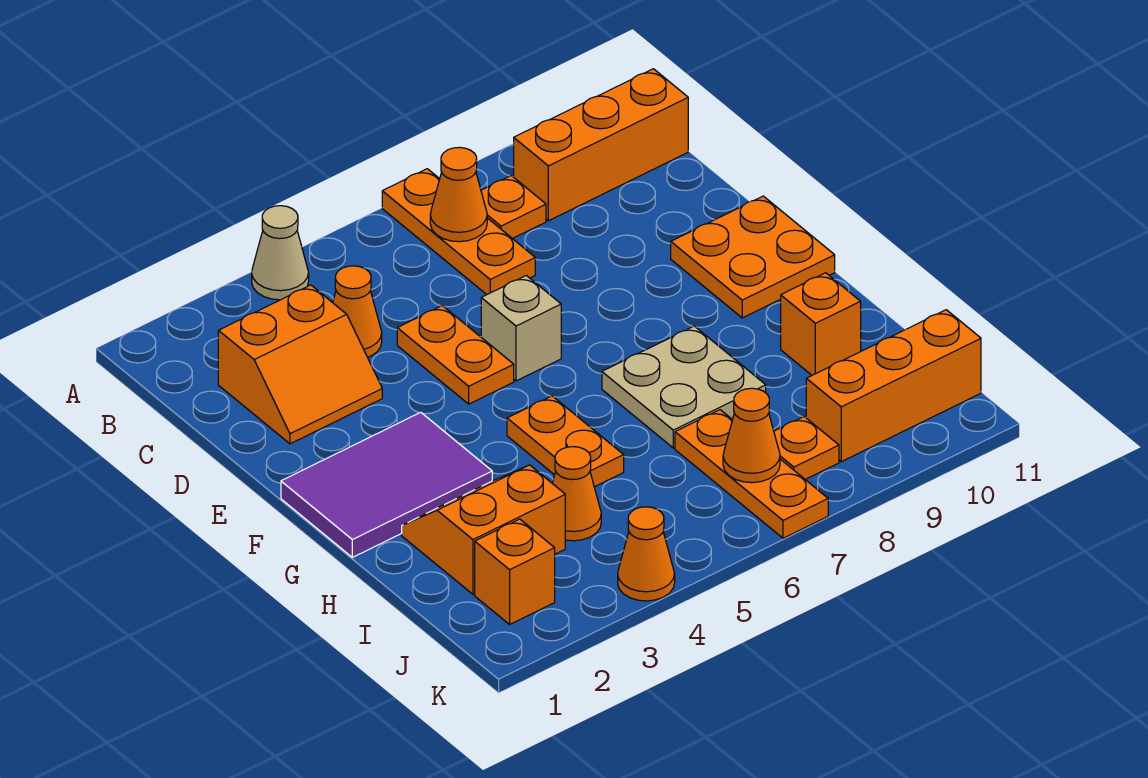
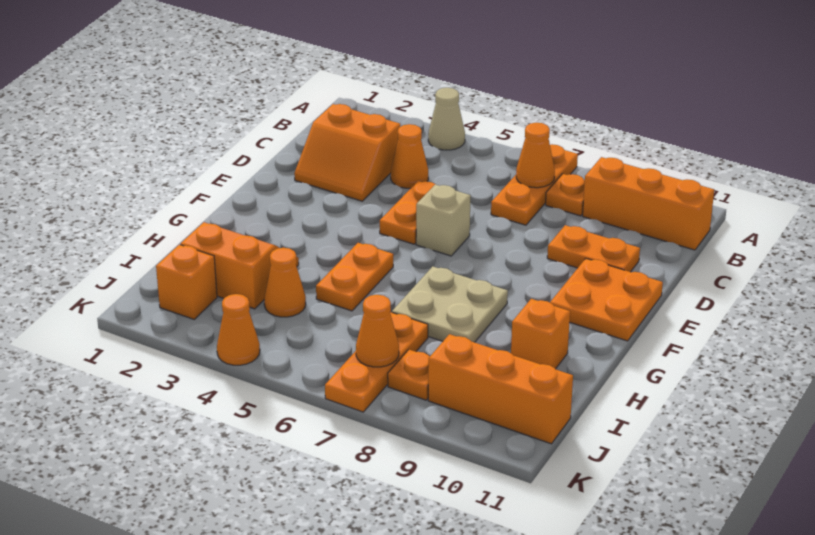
none -> orange 1x2 plate [547,225,640,272]
purple 2x3 tile [281,412,492,557] -> none

